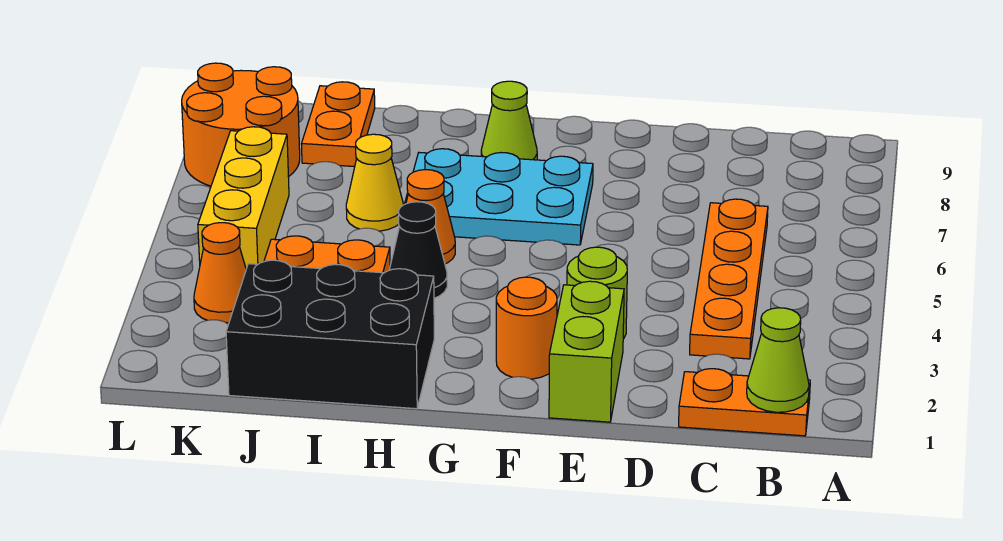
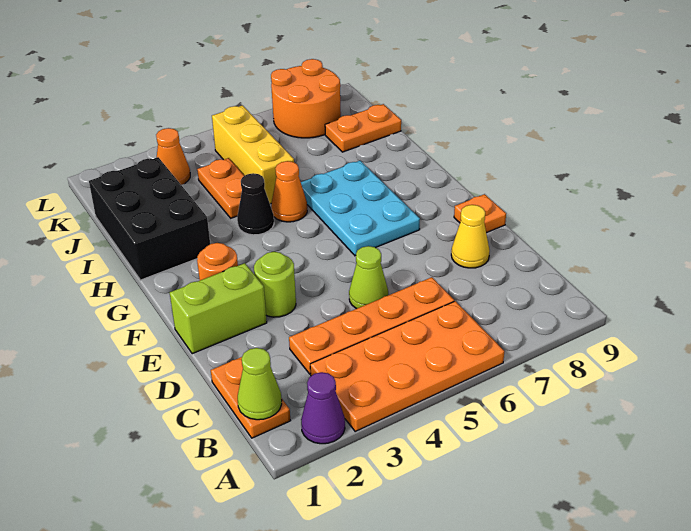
none -> purple 1x1 cone [301,372,345,444]
none -> orange 2x4 plate [310,301,504,431]
none -> orange 1x1 plate [454,194,506,233]
lime 1x1 cone [481,81,537,160] -> lime 1x1 cone moved to [349,246,388,309]
yellow 1x1 cone [346,134,403,231] -> yellow 1x1 cone moved to [451,205,490,268]
yellow 1x3 brick [198,127,289,269] -> yellow 1x3 brick turned to [212,105,294,204]

